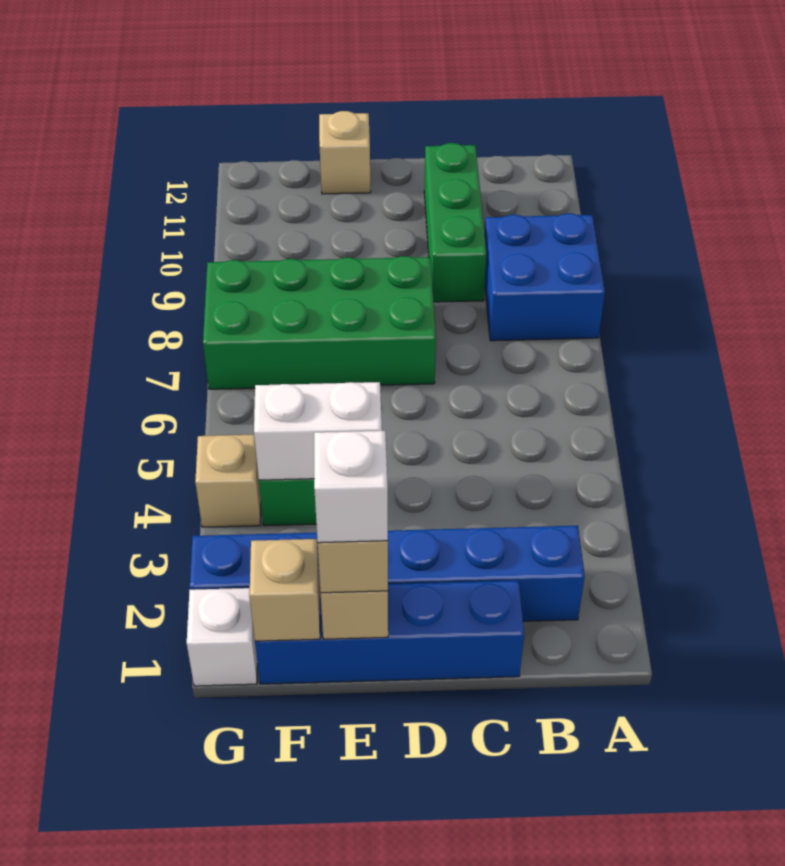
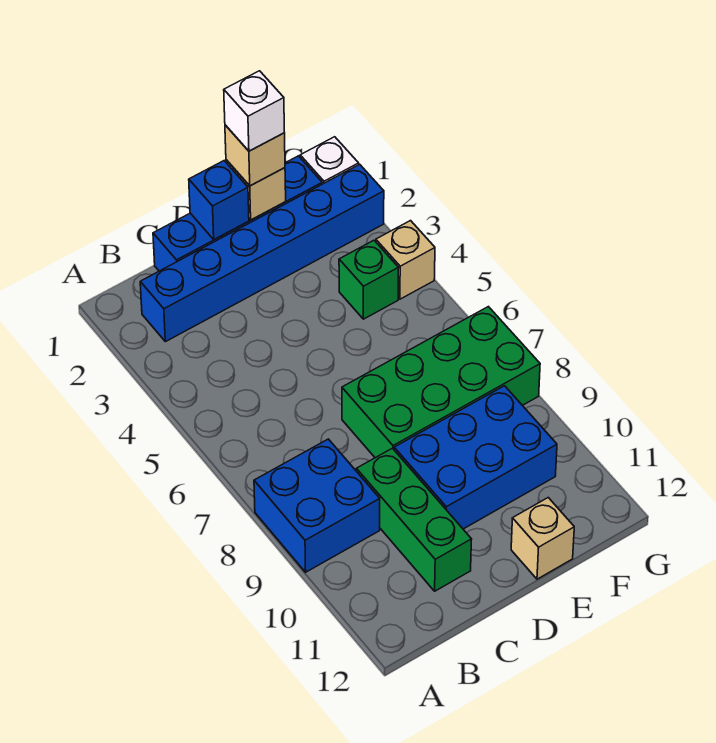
none -> blue 1x1 brick [189,161,249,240]
none -> blue 2x3 brick [394,386,557,529]
white 1x2 brick [254,382,382,480] -> none
tan 1x1 brick [250,539,320,641] -> none

